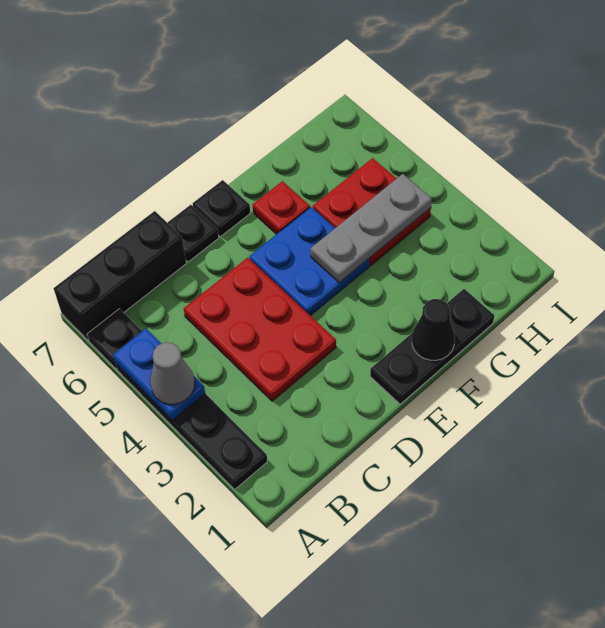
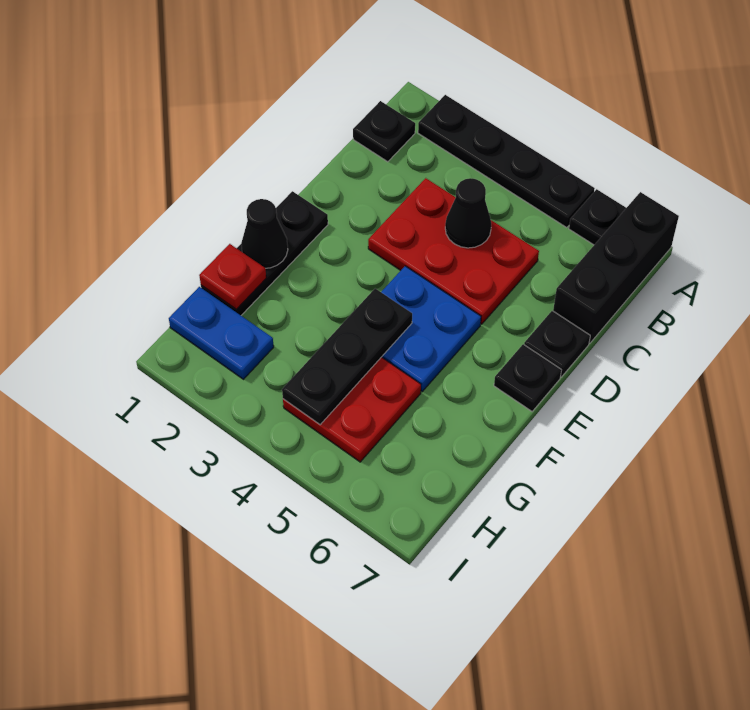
blue 1x2 plate [113,329,205,420] -> blue 1x2 plate moved to [169,287,274,379]
grey 1x1 cone [150,343,195,404] -> none
none -> black 1x1 plate [353,101,415,162]
none -> black 1x1 cone [445,178,491,248]
grey 1x3 plate [310,174,432,283] -> black 1x3 plate [282,289,412,425]
red 1x1 plate [253,181,310,234] -> red 1x1 plate moved to [199,244,266,309]

